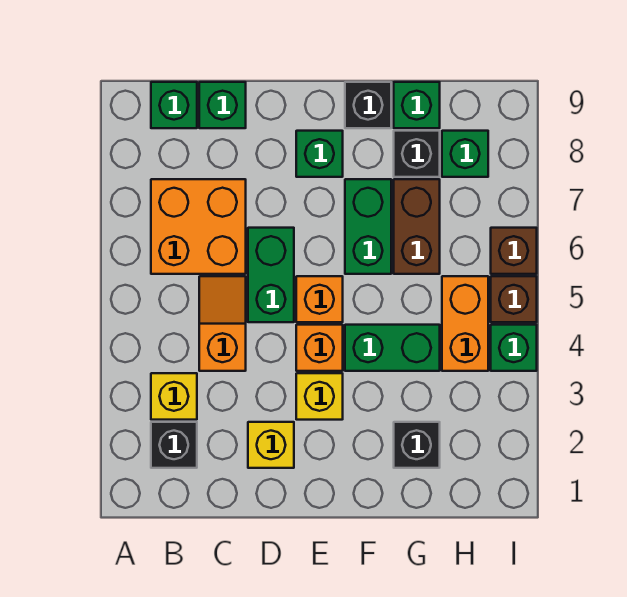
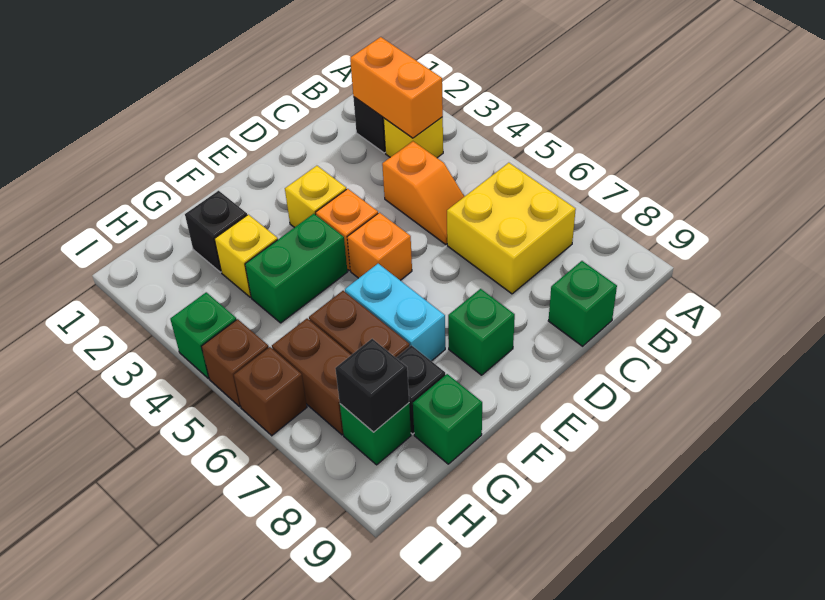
orange 2x2 brick [151,179,246,274] -> yellow 2x2 brick [447,163,576,294]
green 1x1 brick [151,82,197,128] -> none
yellow 1x1 brick [248,422,294,468] -> yellow 1x1 brick moved to [215,214,278,297]
green 1x2 brick [248,228,294,322] -> none
green 1x2 brick [345,179,391,274] -> cyan 1x2 brick [345,264,445,361]
black 1x1 brick [345,82,391,128] -> black 1x1 brick moved to [335,339,409,432]
orange 1x2 brick [442,276,488,371] -> orange 1x2 brick moved to [350,37,443,138]
none -> brown 1x2 brick [272,319,351,435]

